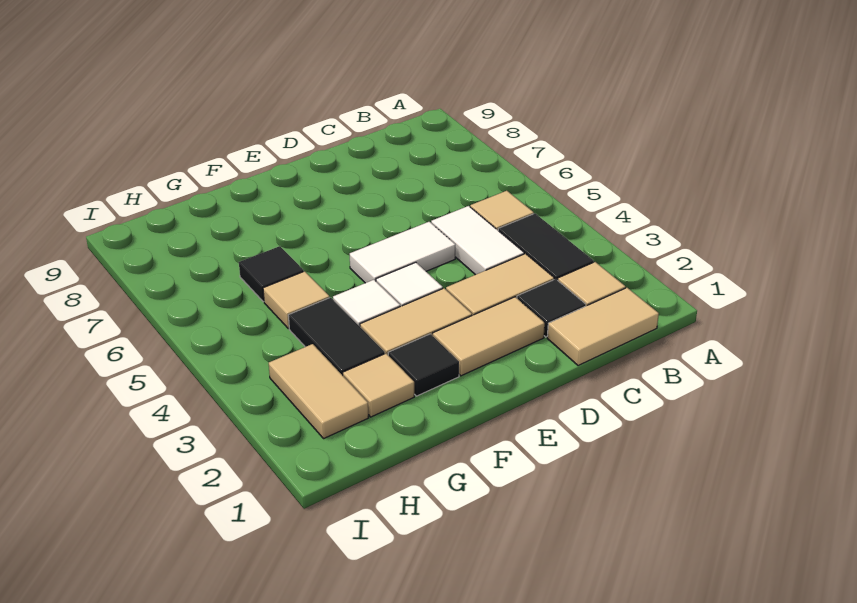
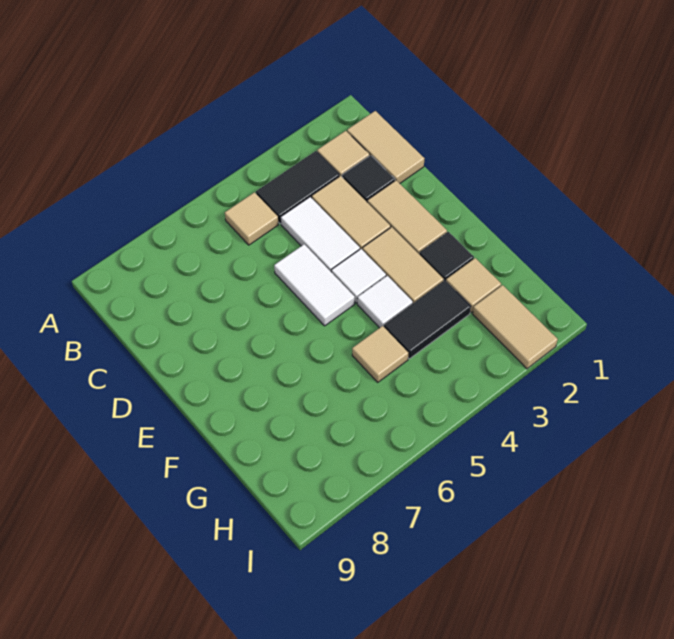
white 1x2 tile [431,206,524,275] -> white 1x2 tile turned to [281,197,360,271]
black 1x1 tile [239,246,304,302] -> none
tan 1x2 tile [269,344,369,438] -> tan 1x2 tile turned to [473,285,558,369]

